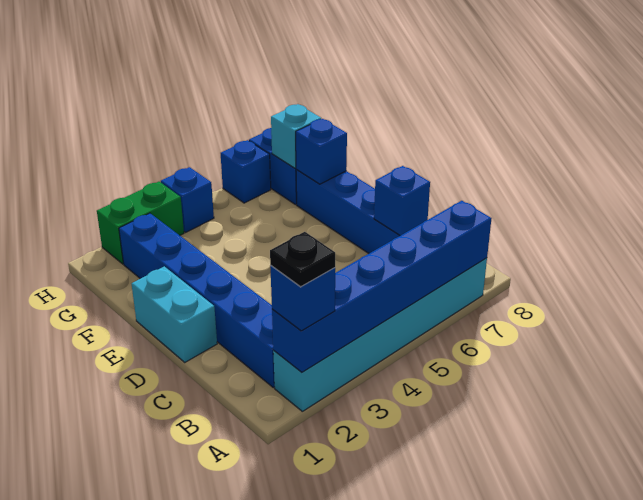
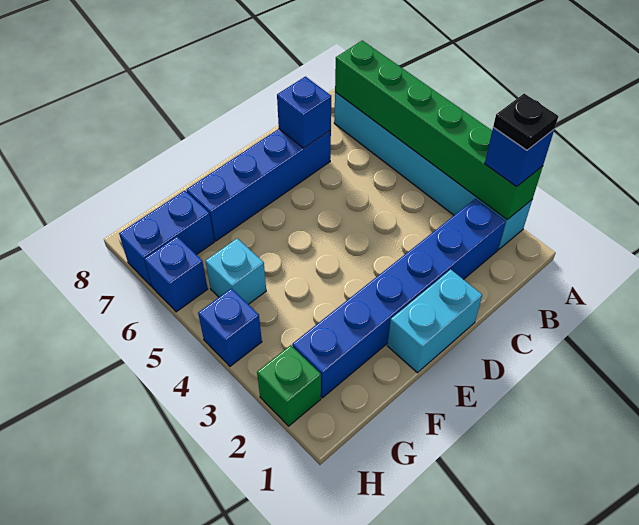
blue 1x6 brick [272,201,492,372] -> green 1x6 brick [335,41,543,220]
blue 1x1 brick [296,119,347,184] -> none
cyan 1x1 brick [271,104,321,168] -> cyan 1x1 brick moved to [206,238,266,304]
green 1x2 brick [97,182,184,264] -> green 1x1 brick [257,345,321,426]

